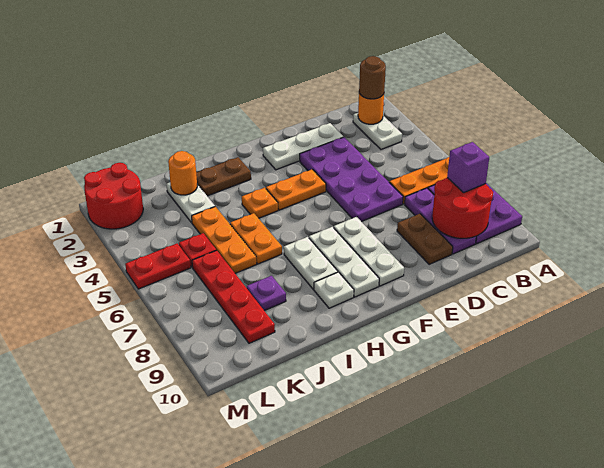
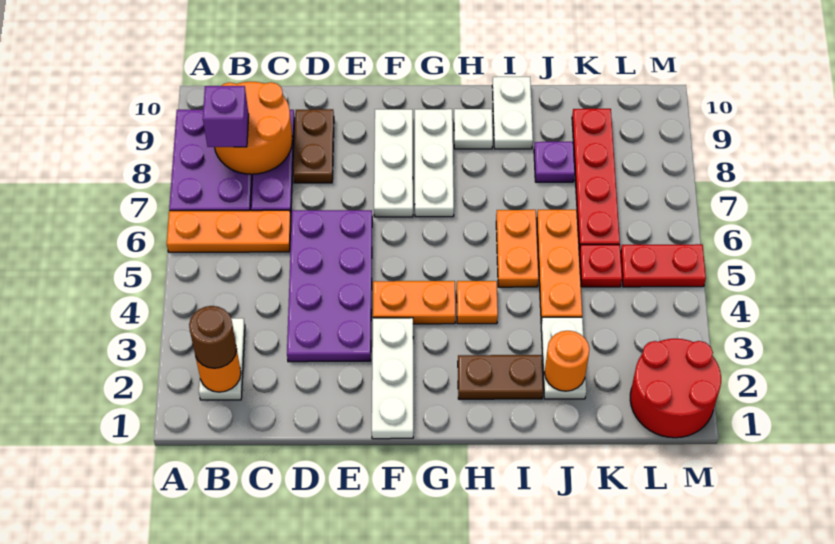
red 2x2 round brick [432,178,493,238] -> orange 2x2 round brick [215,82,292,175]
white 1x3 plate [263,123,343,170] -> white 1x3 plate turned to [372,318,413,439]
white 1x2 plate [284,237,338,289] -> white 1x2 plate moved to [492,77,533,149]

